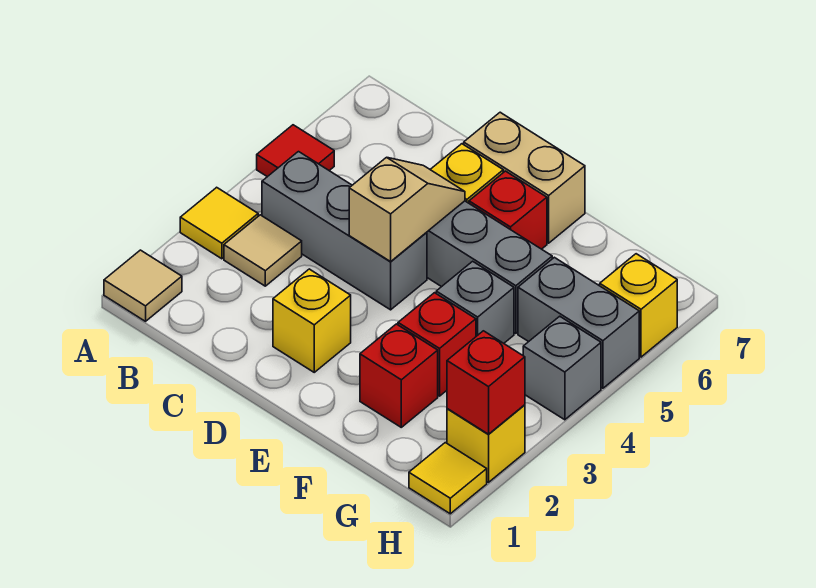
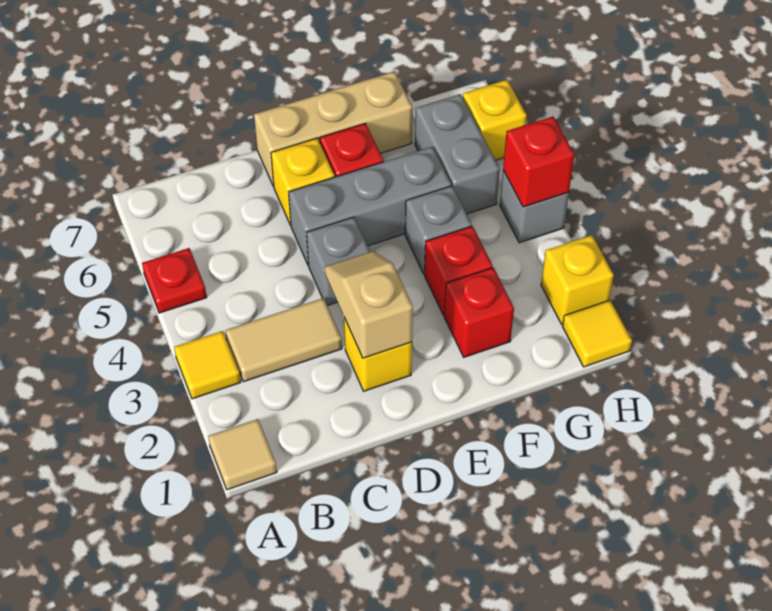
red 1x1 tile [257,125,334,177] -> red 1x1 plate [142,248,207,313]
tan 1x1 tile [224,215,302,286] -> tan 1x2 tile [225,298,342,382]
grey 1x3 brick [262,152,427,310] -> grey 1x1 brick [306,217,370,306]
tan 1x2 slope [349,157,465,261] -> tan 1x2 slope moved to [325,251,413,358]
tan 1x2 brick [464,112,585,243] -> tan 1x3 brick [254,72,412,187]
grey 1x2 brick [518,257,639,388] -> grey 1x2 brick turned to [415,94,500,214]
red 1x1 brick [447,331,525,434] -> red 1x1 brick moved to [503,117,574,207]

